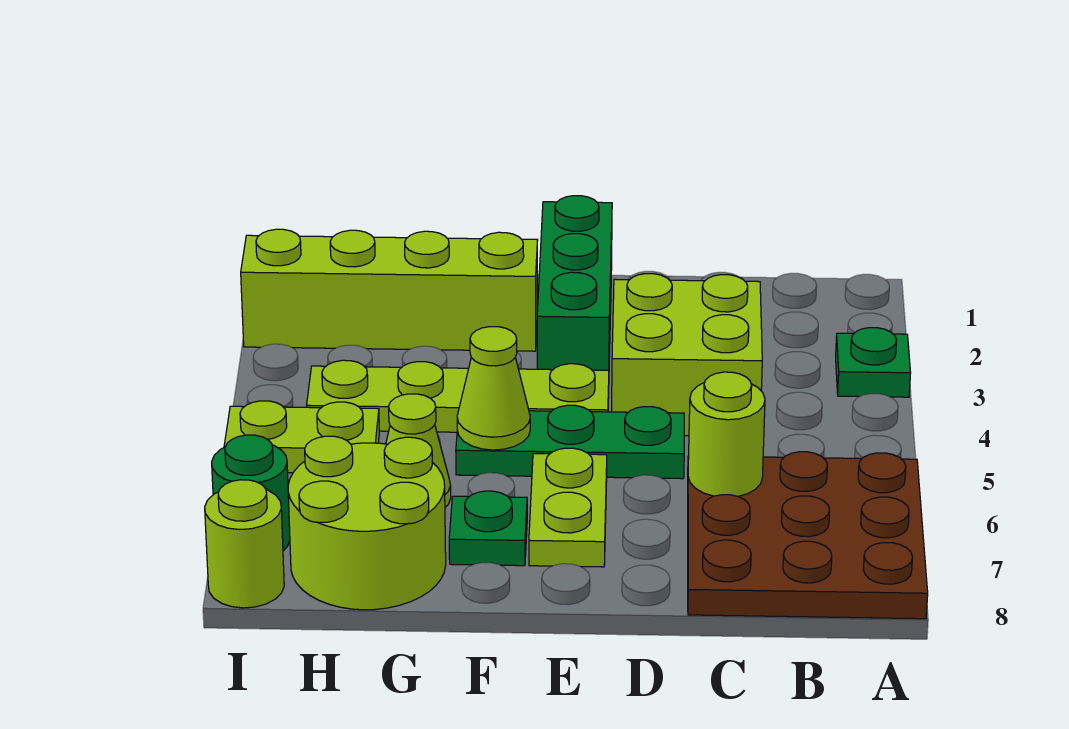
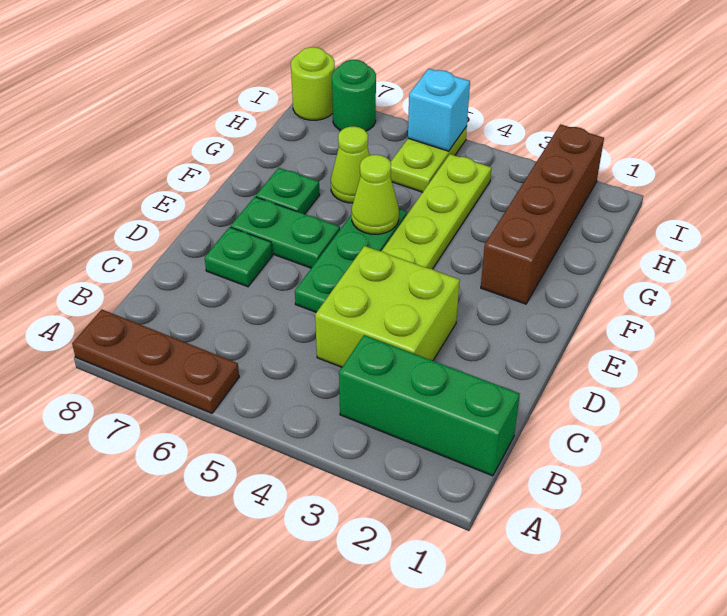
green 1x1 plate [836,328,911,397] -> green 1x1 plate moved to [205,227,272,287]
brown 3x3 plate [688,452,928,619] -> brown 1x3 plate [72,310,239,413]
lime 1x1 round brick [688,372,765,496] -> none
green 1x3 brick [537,196,612,370] -> green 1x3 brick moved to [339,335,520,476]
lime 1x2 plate [529,448,607,567] -> green 1x2 plate [231,197,340,268]
lime 1x4 brick [241,229,538,351] -> brown 1x4 brick [481,124,604,304]
lime 2x2 round brick [288,436,446,610] -> none
none -> cyan 1x1 brick [408,69,470,151]

